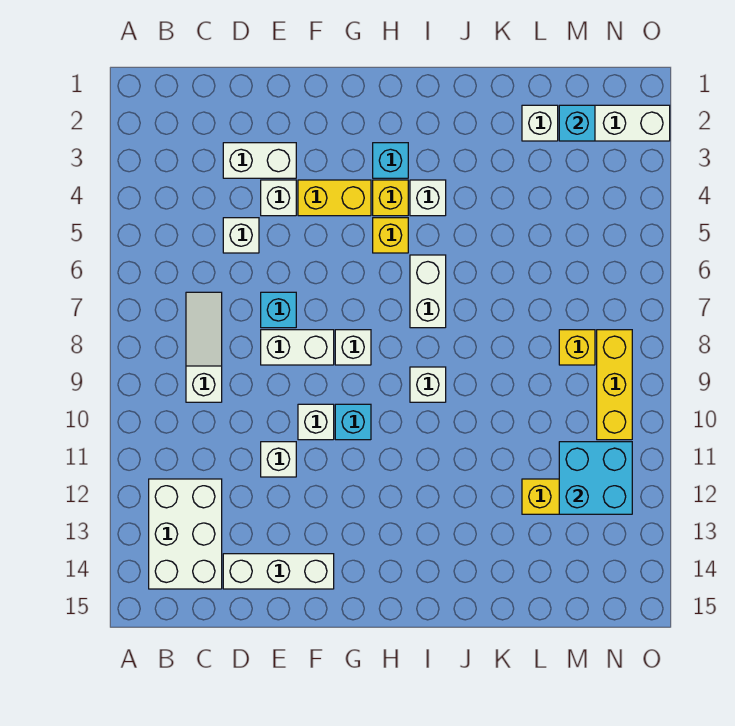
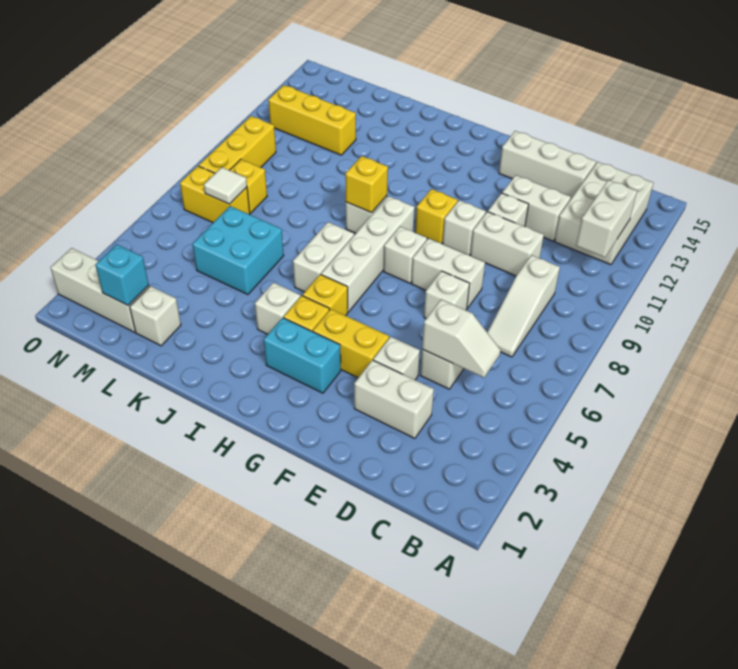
none -> white 1x2 brick [576,180,637,257]
none -> white 1x2 slope [422,299,501,377]
none -> white 1x2 brick [470,212,544,276]
none -> white 1x2 brick [502,175,571,241]
cyan 1x1 brick [261,292,296,328] -> white 1x1 brick [424,271,470,318]
cyan 1x1 brick [335,404,371,440] -> yellow 1x1 brick [415,189,458,244]
cyan 1x1 brick [373,143,408,178] -> cyan 1x2 brick [264,318,341,393]
none -> white 1x4 brick [321,196,415,312]
none -> yellow 1x1 brick [345,156,388,213]
none -> yellow 1x2 brick [180,166,250,223]
none -> white 1x1 tile [204,167,247,204]
cyan 2x2 brick [559,442,632,514] -> cyan 2x2 brick moved to [192,206,284,295]

